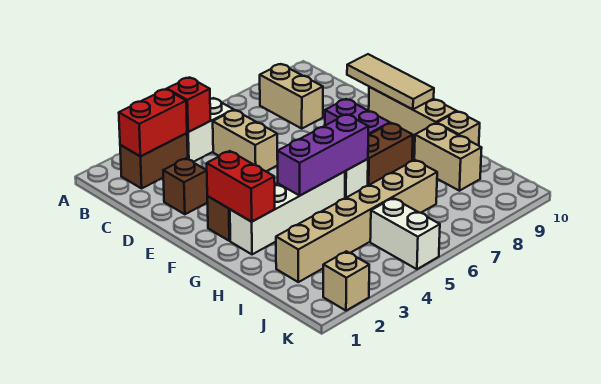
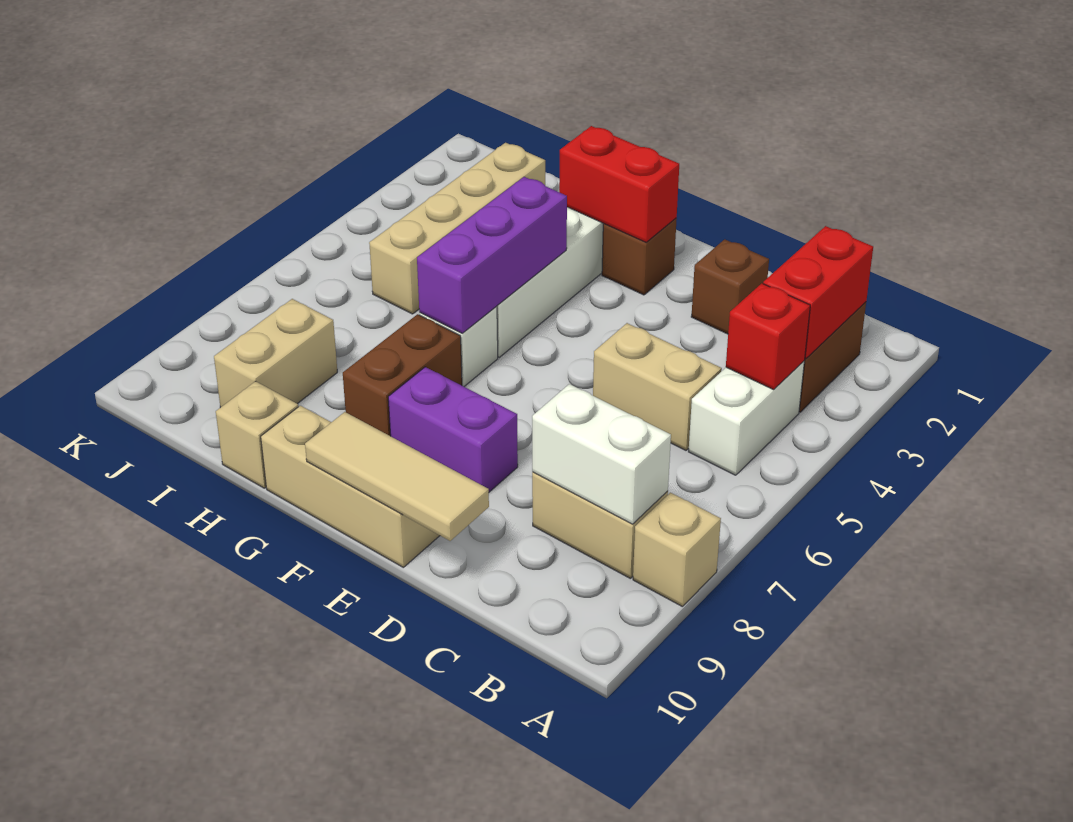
tan 1x2 brick [414,123,482,191] -> tan 1x2 brick turned to [214,299,337,408]
tan 1x6 brick [276,160,437,282] -> tan 1x4 brick [369,143,546,314]
white 1x2 brick [370,198,440,269] -> white 1x2 brick moved to [532,384,671,524]
tan 1x1 brick [323,251,369,311] -> tan 1x1 brick moved to [633,493,721,607]

